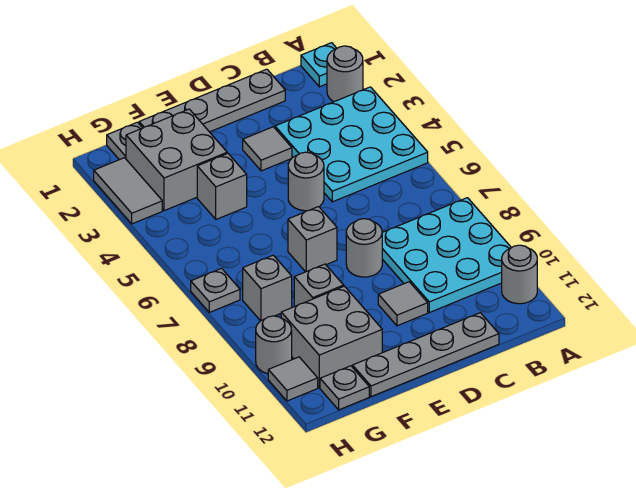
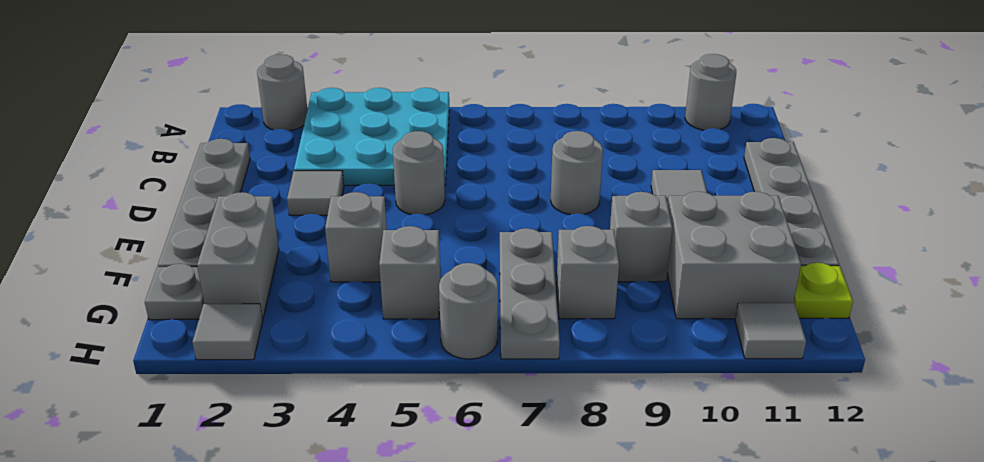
cyan 1x1 plate [301,43,337,87] -> none
cyan 3x3 plate [382,198,511,312] -> none
grey 1x1 brick [288,207,337,272] -> grey 1x1 brick moved to [379,226,441,319]
grey 2x2 brick [126,109,227,211] -> grey 1x2 brick [197,192,279,319]
grey 1x1 plate [320,366,369,410] -> lime 1x1 plate [794,263,853,318]
grey 1x2 tile [94,158,162,224] -> grey 1x1 tile [192,304,263,360]
grey 1x1 plate [191,268,240,312] -> grey 1x3 plate [500,228,560,359]
grey 1x1 round brick [256,316,292,374] -> grey 1x1 round brick moved to [439,263,498,359]

